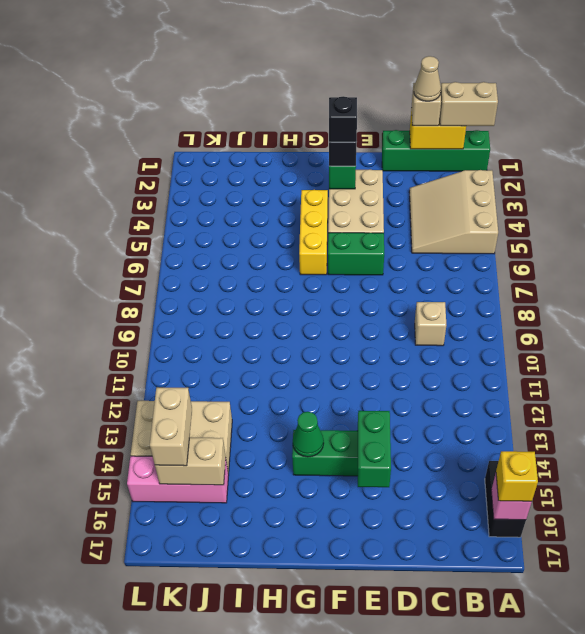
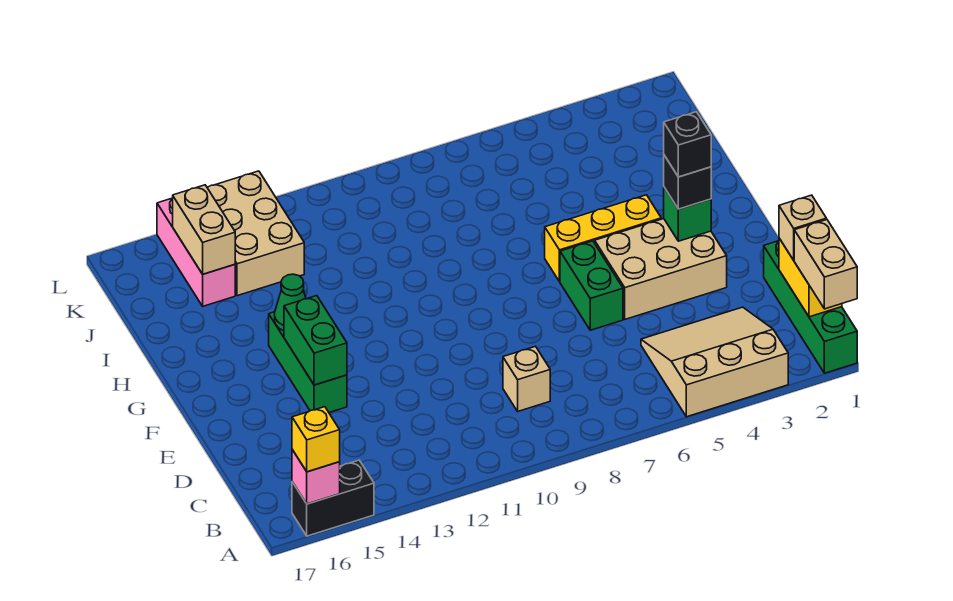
tan 1x1 cone [414,56,441,101] -> none
green 1x2 brick [357,411,391,487] -> green 1x2 brick turned to [284,296,347,385]
tan 1x2 brick [150,387,192,466] -> none

